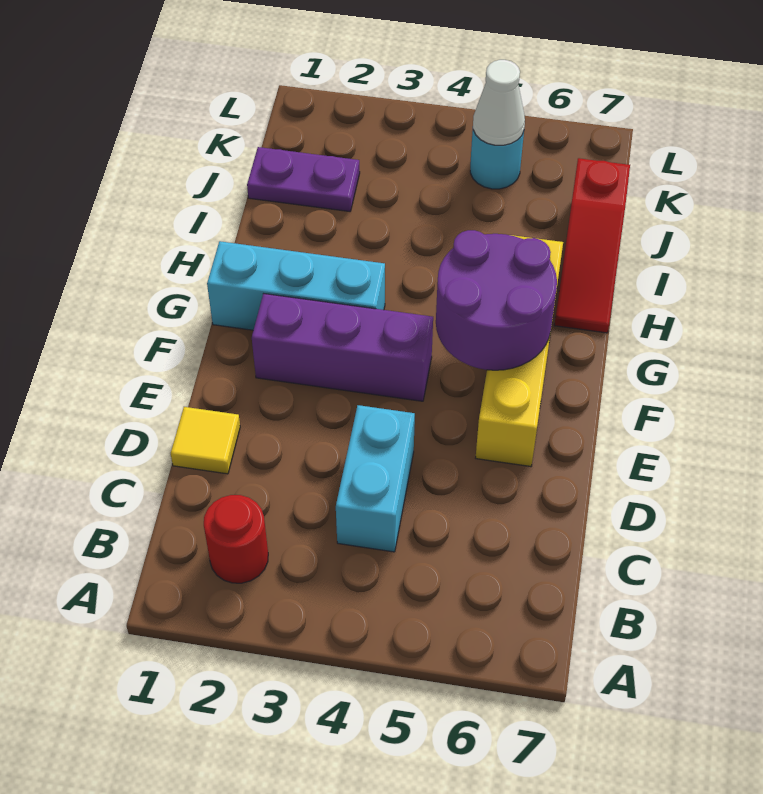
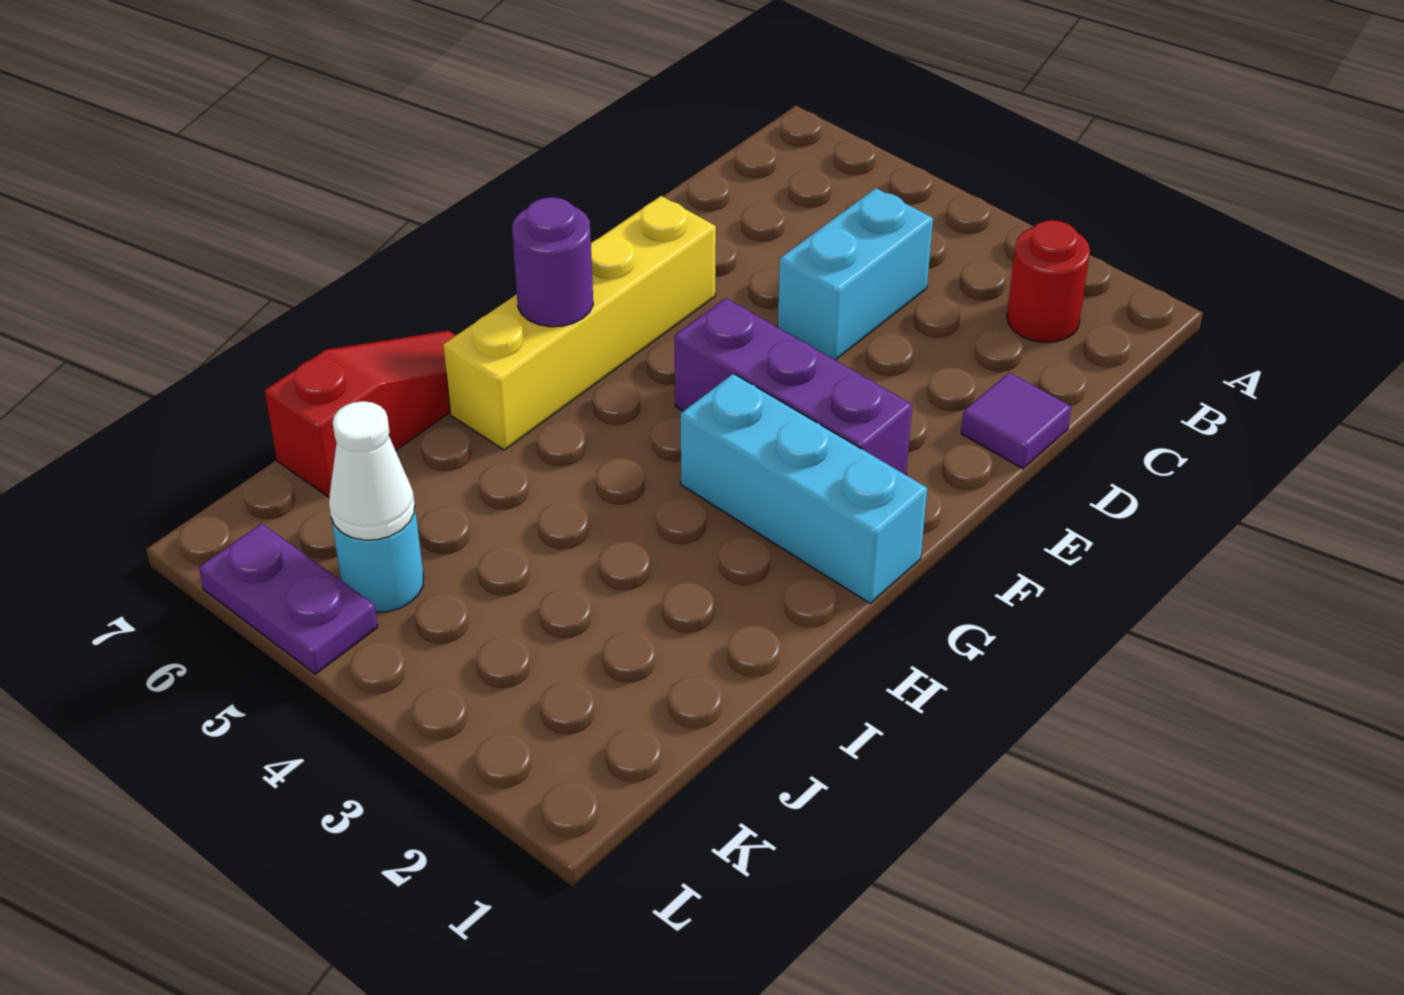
yellow 1x1 tile [171,407,240,474] -> purple 1x1 tile [961,372,1071,469]
purple 2x2 round brick [436,230,557,370] -> purple 1x1 round brick [512,197,593,327]
purple 1x2 plate [247,147,360,212] -> purple 1x2 plate moved to [199,523,378,674]

